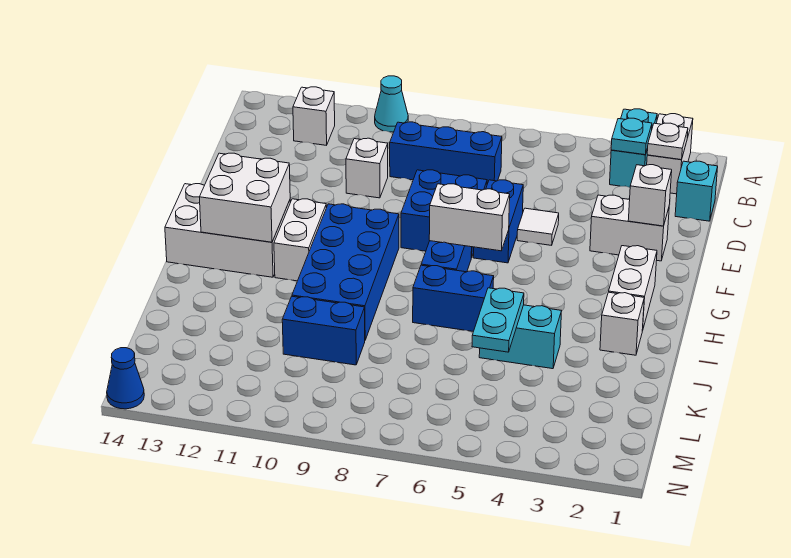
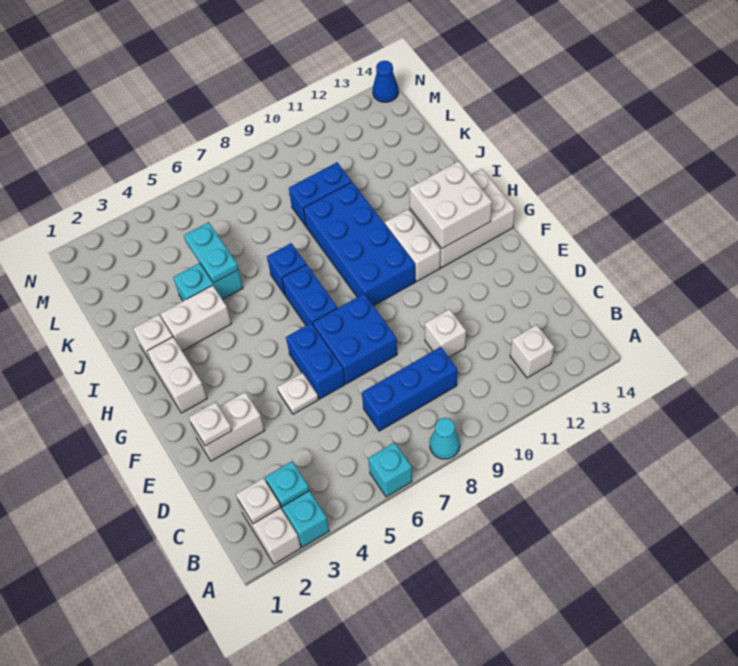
cyan 1x1 cone [375,76,408,132] -> cyan 1x1 cone moved to [430,418,460,459]
cyan 1x1 brick [675,161,718,221] -> cyan 1x1 brick moved to [368,442,412,497]
white 1x1 brick [628,165,672,226] -> white 1x1 plate [189,402,232,446]
white 1x1 tile [517,208,559,245] -> white 1x1 plate [277,373,318,414]
white 1x2 brick [429,184,510,251] -> white 1x2 brick moved to [160,285,231,351]
blue 1x2 brick [413,265,494,331] -> blue 1x1 brick [267,243,306,295]

